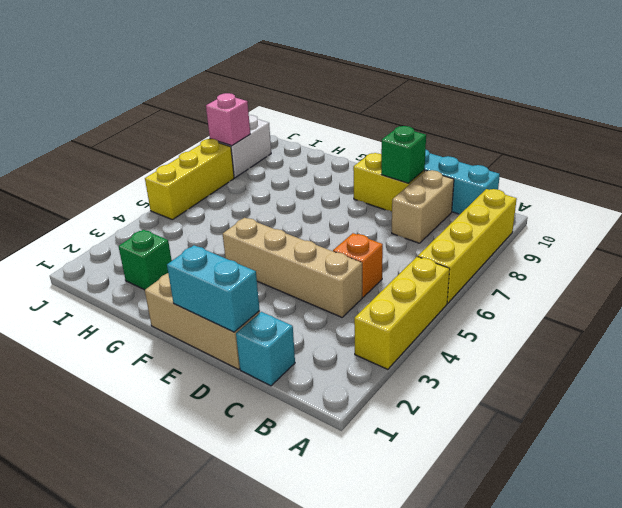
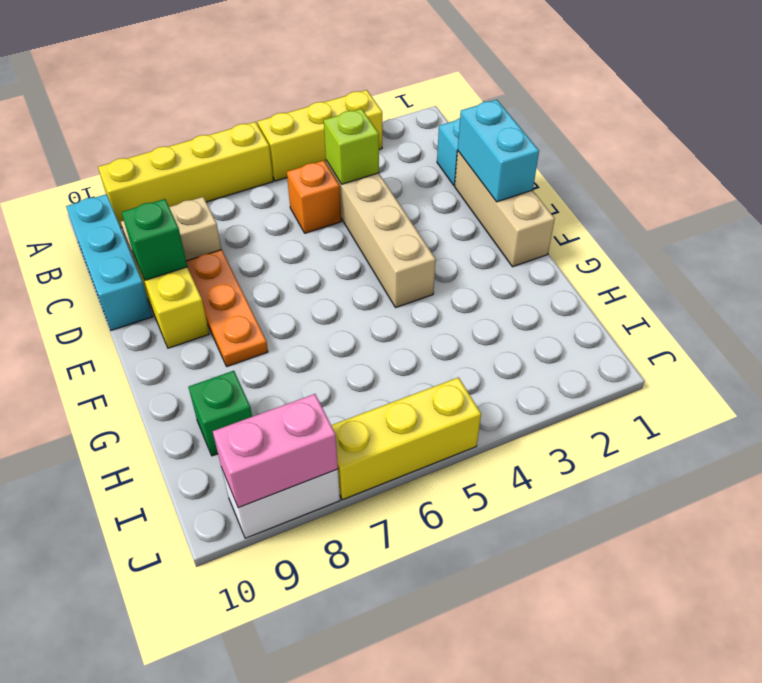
none -> lime 1x1 brick [324,109,379,184]
none -> orange 1x3 plate [186,250,268,366]
green 1x1 brick [118,230,172,290] -> green 1x1 brick moved to [188,371,252,456]
pink 1x1 brick [206,93,250,146] -> pink 1x2 brick [213,394,338,508]

